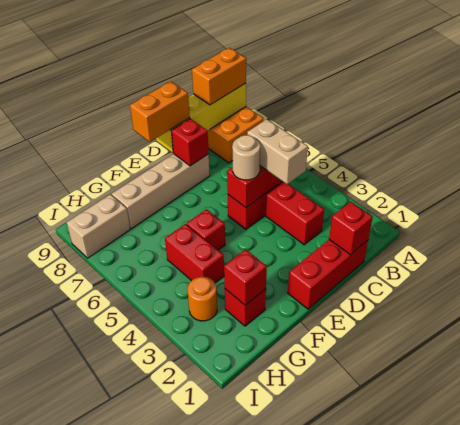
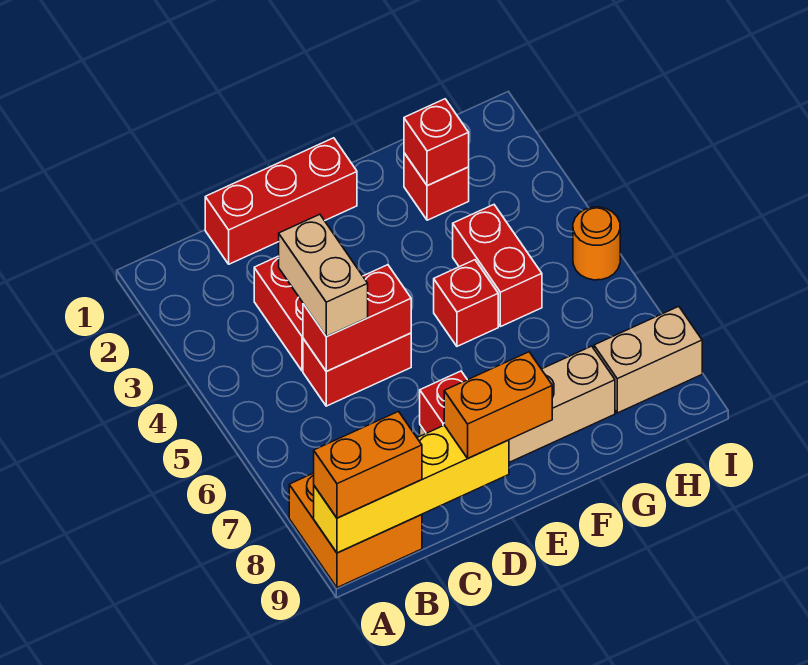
red 1x1 brick [329,202,373,255] -> none
tan 1x1 round brick [232,135,260,180] -> none
orange 1x1 round brick [187,277,217,321] -> orange 1x1 round brick moved to [573,207,620,280]

